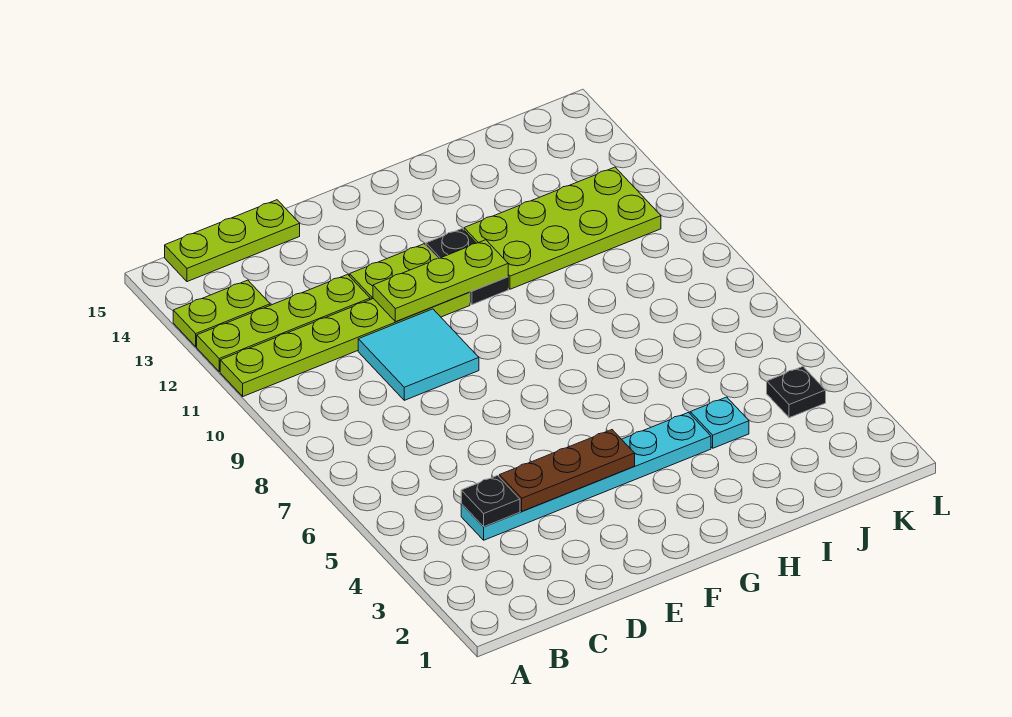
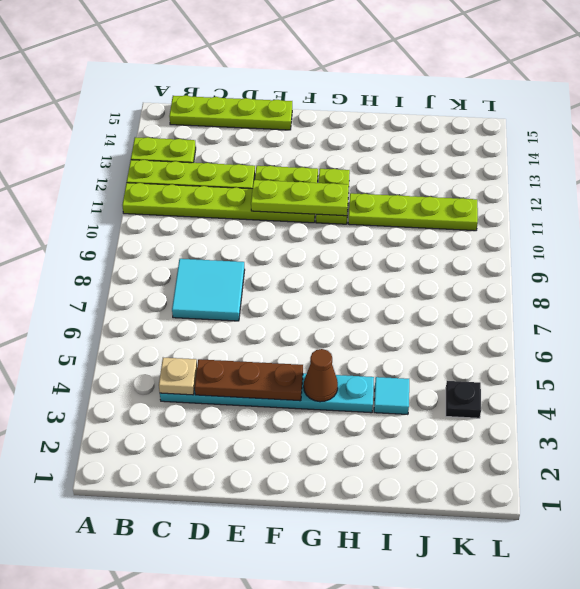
lime 1x3 plate [165,200,300,282] -> lime 1x4 plate [169,95,292,130]
black 1x1 plate [461,476,520,527] -> tan 1x1 plate [159,358,197,395]
cyan 2x2 tile [358,309,479,400] -> cyan 2x2 tile moved to [172,259,245,321]
none -> brown 1x1 cone [304,349,338,402]
black 1x2 plate [426,229,508,305] -> lime 1x2 plate [316,169,350,224]
lime 2x4 plate [464,167,661,289] -> lime 1x4 plate [348,193,478,231]
cyan 1x1 plate [690,397,749,448] -> cyan 1x1 tile [374,377,409,414]

